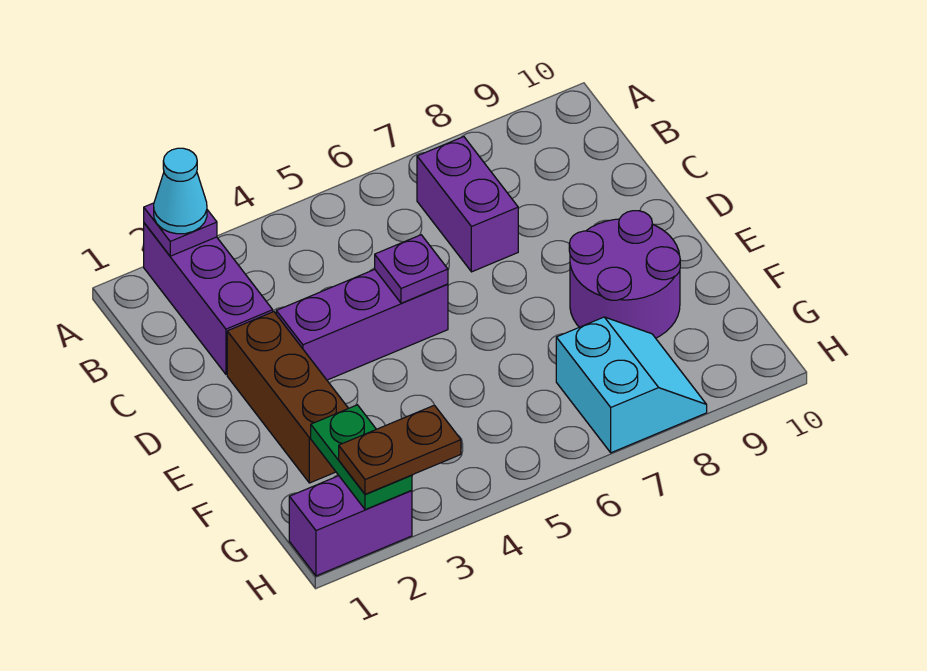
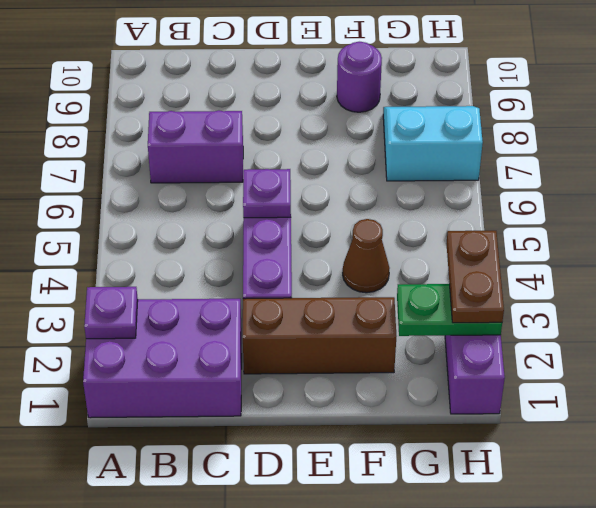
purple 1x3 brick [144,223,273,374] -> purple 2x3 brick [83,299,242,418]
cyan 1x1 cone [154,148,207,234] -> none
purple 2x2 round brick [569,211,680,338] -> purple 1x1 round brick [337,42,382,112]
none -> brown 1x1 cone [343,219,389,293]

